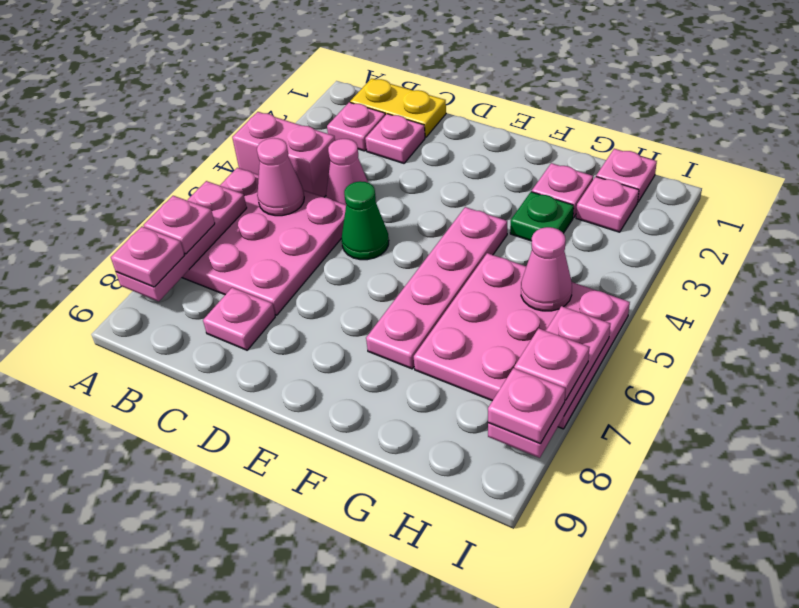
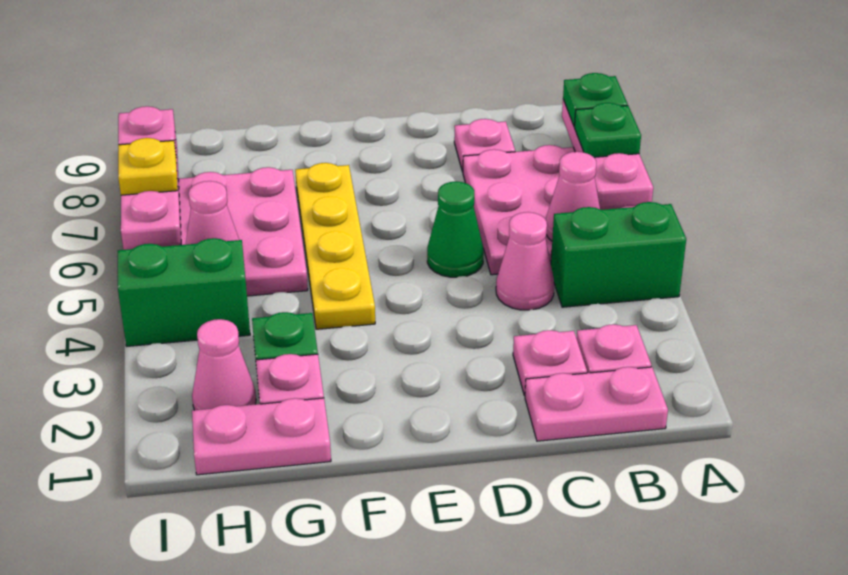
pink 1x2 brick [232,112,335,197] -> green 1x2 brick [551,202,686,307]
pink 1x1 plate [144,196,215,254] -> green 1x1 plate [575,103,641,157]
pink 1x1 plate [111,227,185,287] -> green 1x1 plate [563,73,628,126]
yellow 1x2 plate [350,78,446,137] -> pink 1x2 plate [525,367,668,441]
pink 1x4 plate [366,207,507,369] -> yellow 1x4 plate [295,163,375,329]
pink 1x1 plate [596,149,657,202] -> pink 1x2 plate [192,398,331,475]
pink 1x1 plate [576,177,639,232] -> pink 1x1 cone [192,319,256,410]
none -> green 1x2 brick [118,238,250,346]
pink 1x1 plate [514,328,590,400] -> yellow 1x1 plate [118,138,178,195]

